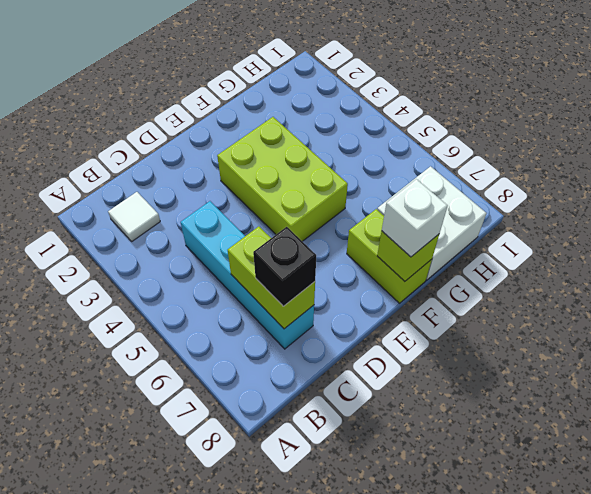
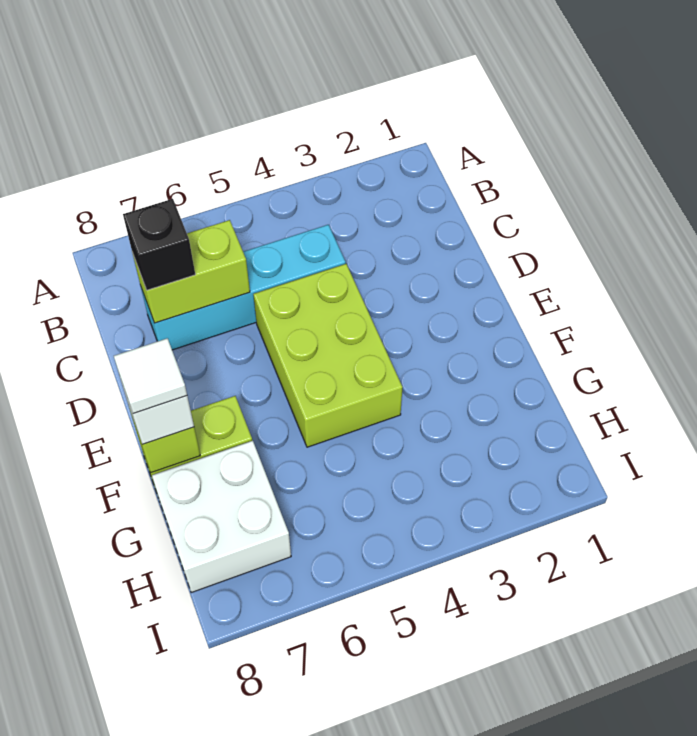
white 1x1 tile [108,192,160,241] -> white 1x1 tile moved to [114,338,187,414]
lime 2x3 brick [217,117,348,241] -> lime 2x3 brick turned to [253,264,403,447]

